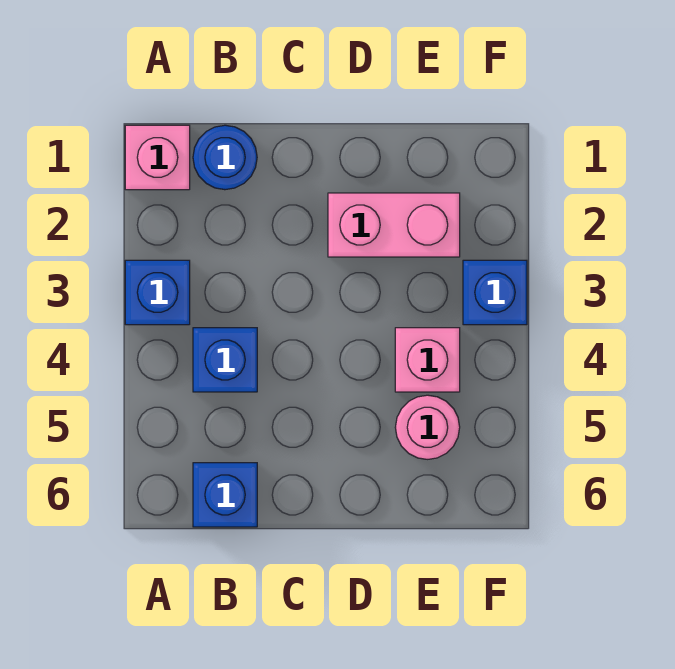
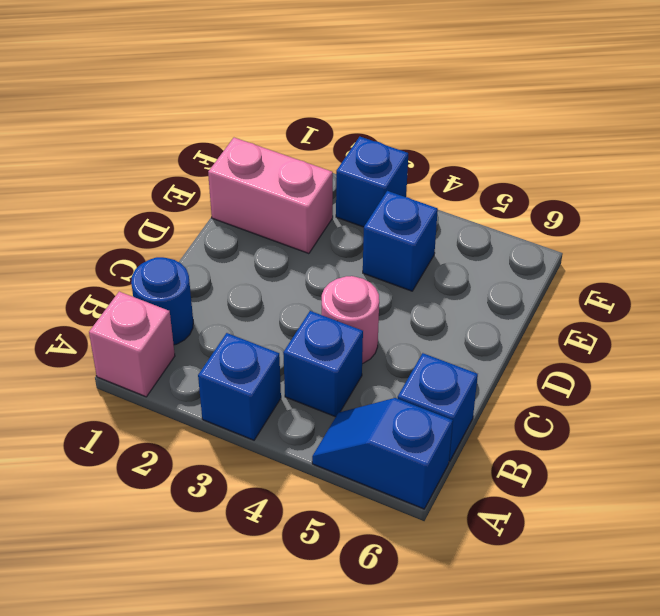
none -> blue 1x2 slope [312,398,453,509]
pink 1x2 brick [328,193,460,257] -> pink 1x2 brick turned to [208,138,333,254]
pink 1x1 brick [395,328,460,392] -> blue 1x1 brick [363,191,438,291]
pink 1x1 round brick [395,395,460,459] -> pink 1x1 round brick moved to [322,276,379,364]

